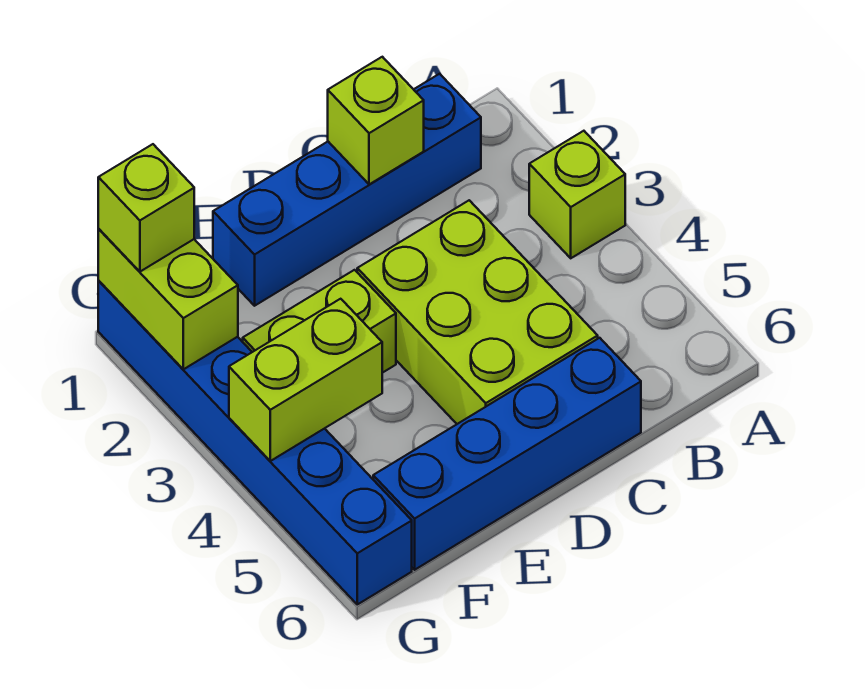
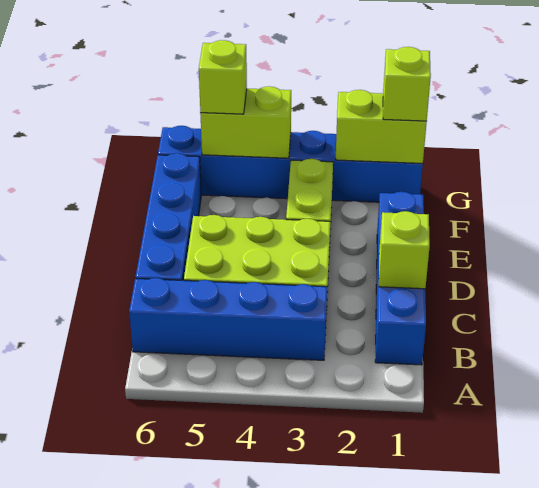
lime 1x1 brick [529,131,625,258] -> lime 1x1 brick moved to [199,40,247,114]
none -> blue 1x4 brick [129,278,327,360]
lime 1x2 brick [229,299,382,461] -> lime 1x2 brick turned to [200,86,291,158]

